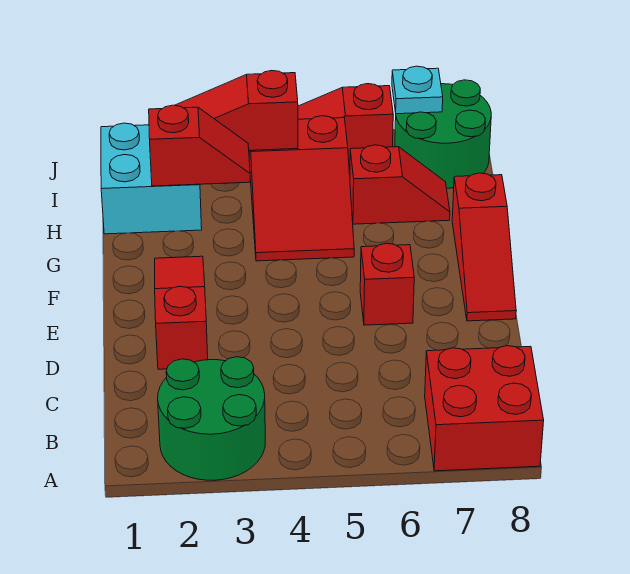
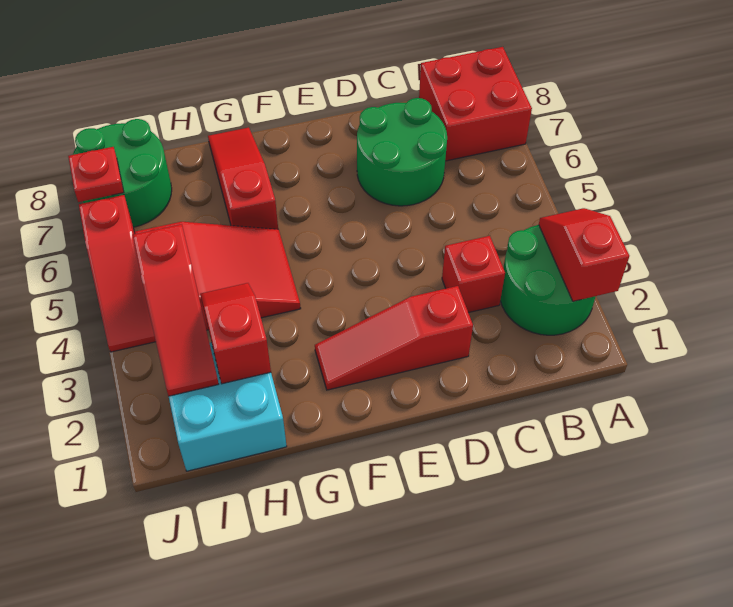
none -> green 2x2 round brick [357,98,447,206]
red 1x1 brick [360,243,414,325] -> red 1x1 brick moved to [442,236,505,313]
red 1x3 slope [452,173,516,321] -> red 1x3 slope turned to [208,127,278,229]
red 1x2 slope [350,145,450,224] -> red 1x2 slope moved to [539,208,629,301]
cyan 1x1 plate [392,66,443,114] -> red 1x1 plate [68,147,124,202]

